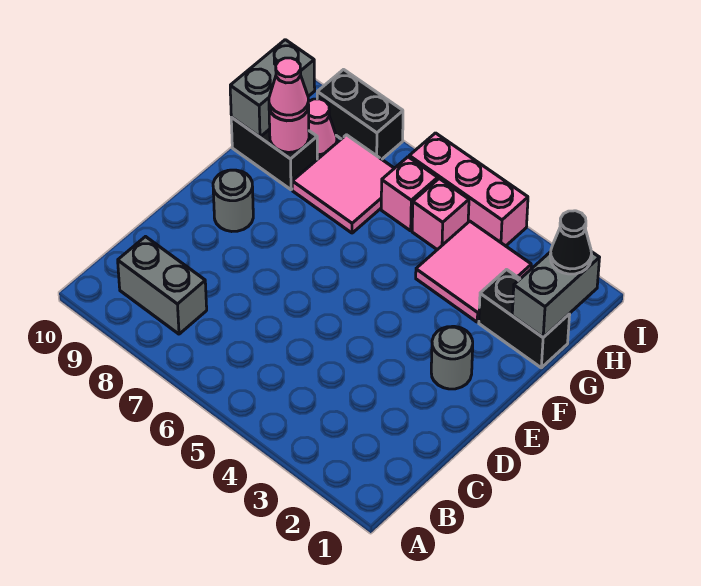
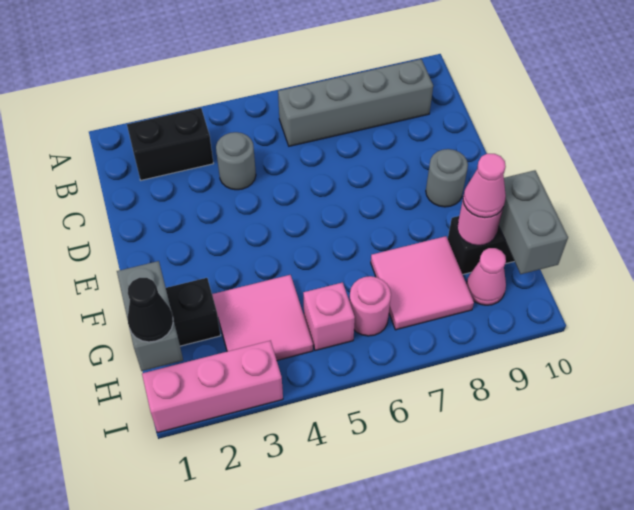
grey 1x2 brick [118,237,207,334] -> grey 1x4 brick [278,59,433,146]
grey 1x1 round brick [431,326,473,389] -> grey 1x1 round brick moved to [216,132,256,190]
pink 1x1 brick [381,157,438,231] -> pink 1x1 round brick [349,276,391,336]
pink 1x3 brick [409,133,528,246] -> pink 1x3 brick moved to [142,341,283,433]
black 1x2 brick [317,70,403,159] -> black 1x2 brick moved to [127,108,213,180]

